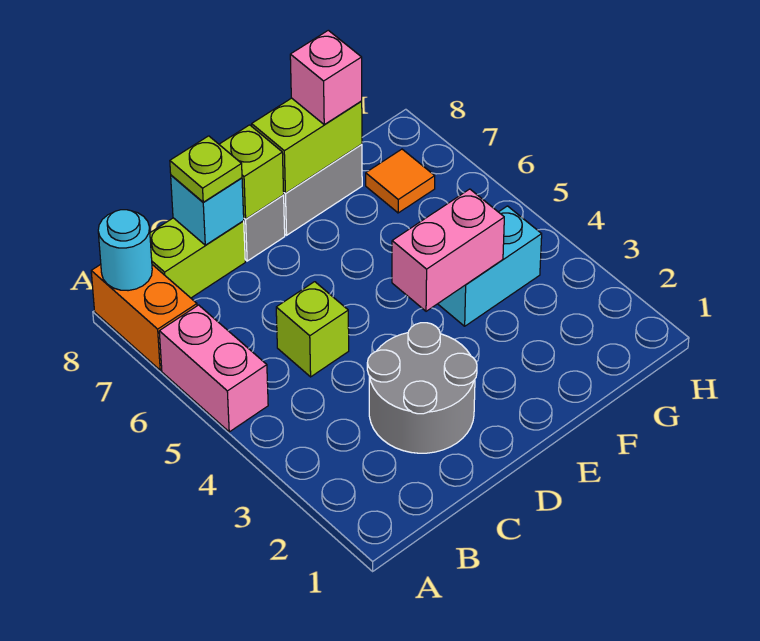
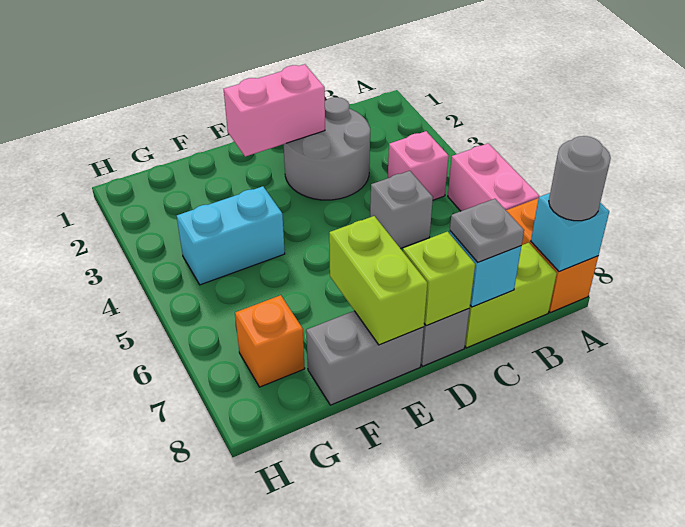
cyan 1x1 round brick [98,210,152,291] -> cyan 1x1 brick [531,193,609,271]
none -> grey 1x1 round brick [549,136,611,221]
lime 1x1 brick [276,282,349,377] -> grey 1x1 brick [370,171,433,249]
lime 1x1 plate [170,136,242,202] -> grey 1x1 plate [450,199,524,262]
pink 1x2 brick [392,189,504,311] -> pink 1x2 brick moved to [224,64,325,157]
lime 1x2 brick [252,98,362,193] -> lime 1x2 brick turned to [329,216,427,345]
pink 1x1 brick [290,30,362,124] -> pink 1x1 brick moved to [388,131,449,200]
orange 1x1 tile [366,149,435,213] -> orange 1x1 brick [235,295,305,387]

